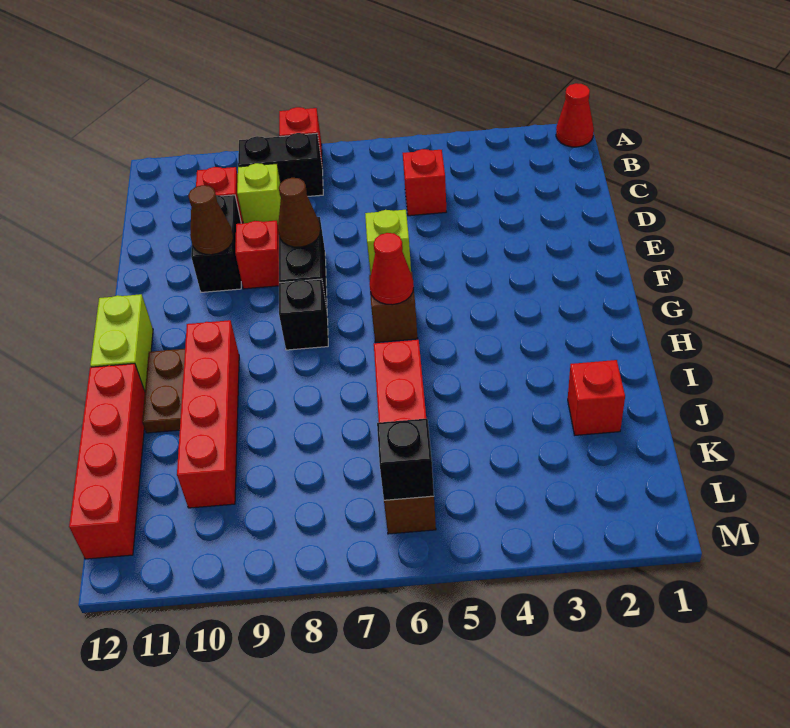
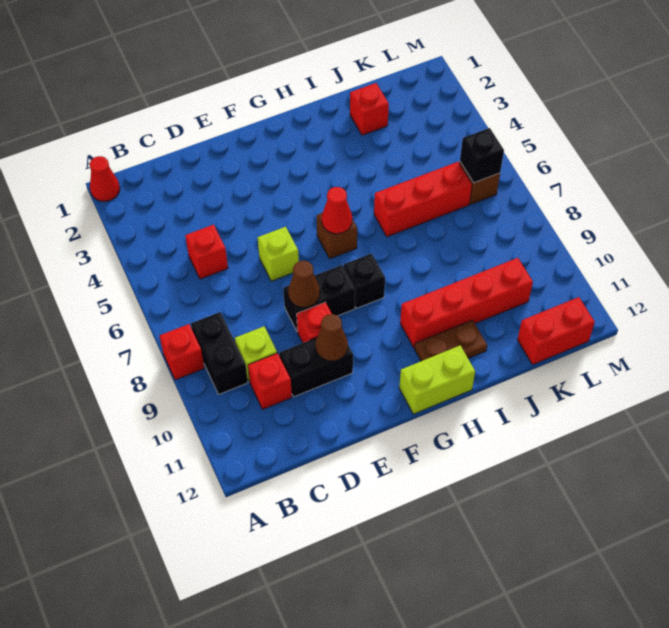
red 1x4 brick [69,364,145,559] -> red 1x2 brick [517,297,595,365]

